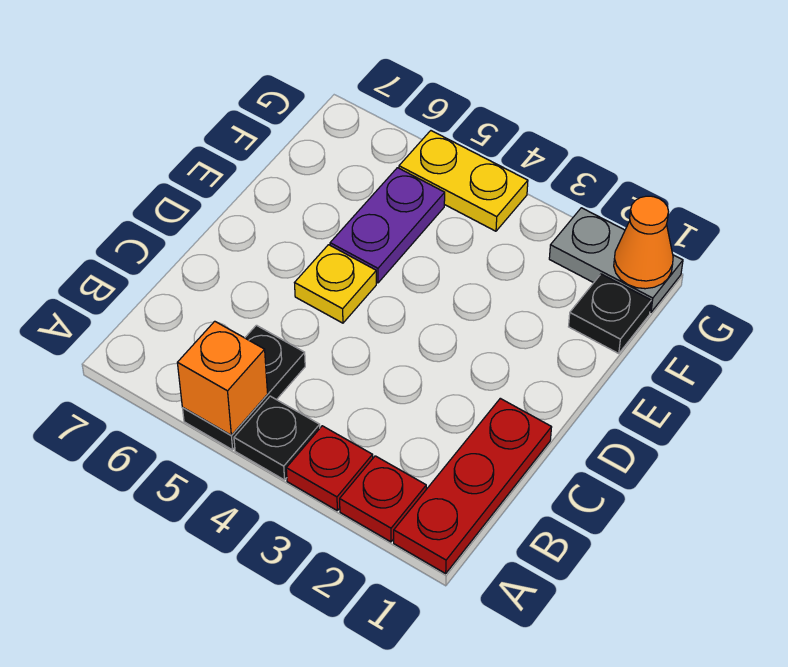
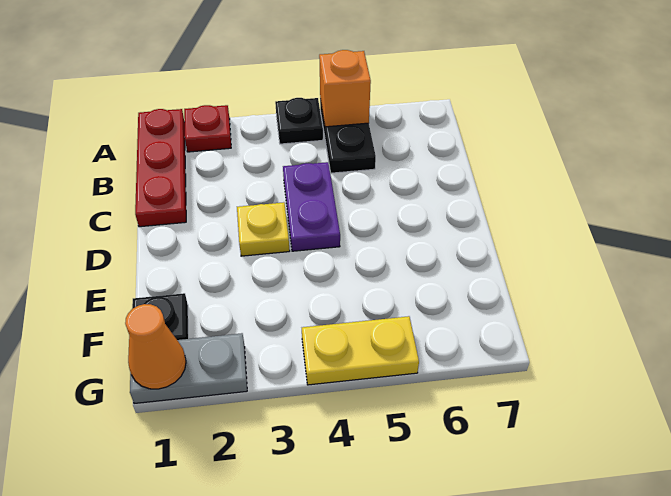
red 1x1 plate [286,426,373,510] -> none
yellow 1x1 plate [295,245,376,323] -> yellow 1x1 plate moved to [237,202,290,256]
purple 1x2 plate [330,168,445,283] -> purple 1x2 plate moved to [283,162,340,251]

